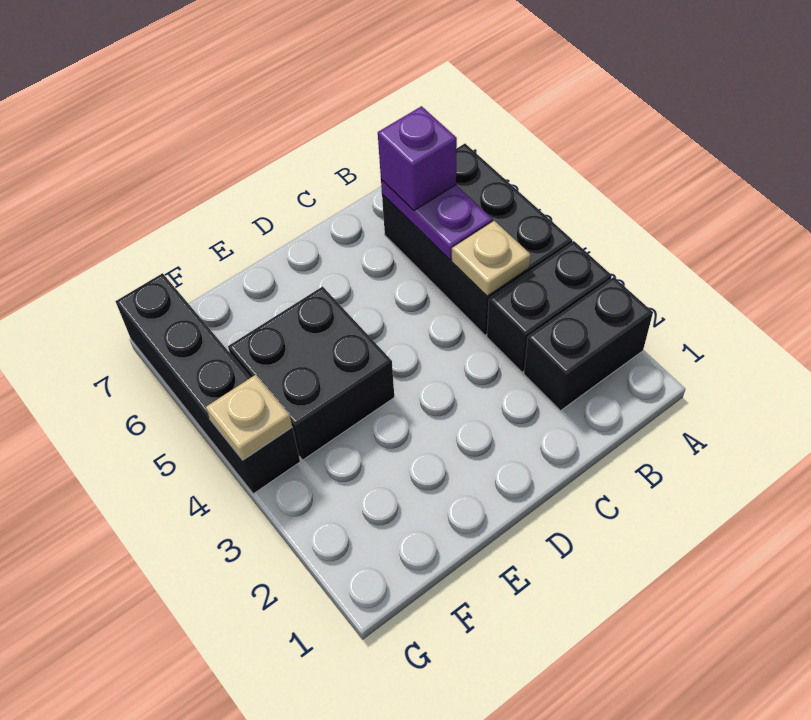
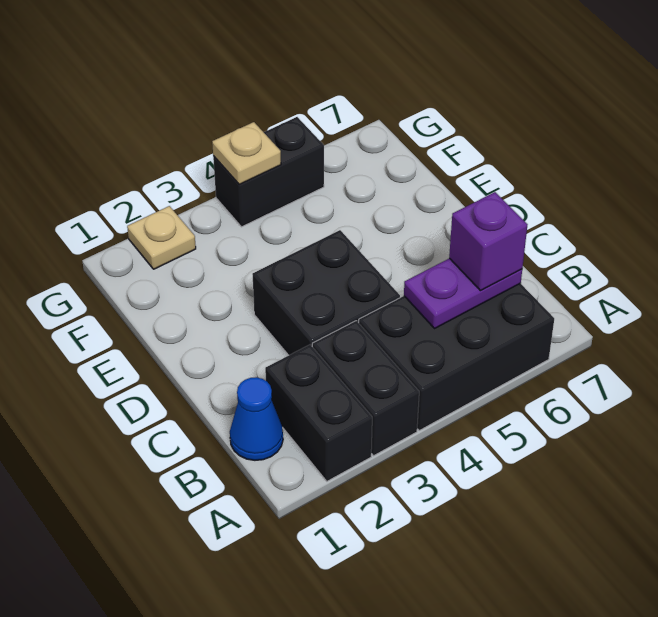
none -> blue 1x1 cone [230,377,283,460]
tan 1x1 plate [452,221,531,296] -> tan 1x1 plate moved to [127,206,196,269]
black 2x2 brick [228,287,394,460] -> black 2x2 brick moved to [252,230,400,355]
black 1x4 brick [115,273,300,494] -> black 1x2 brick [213,117,324,227]

